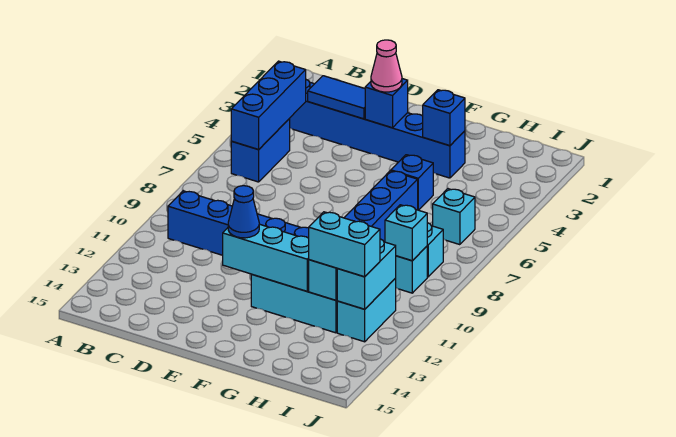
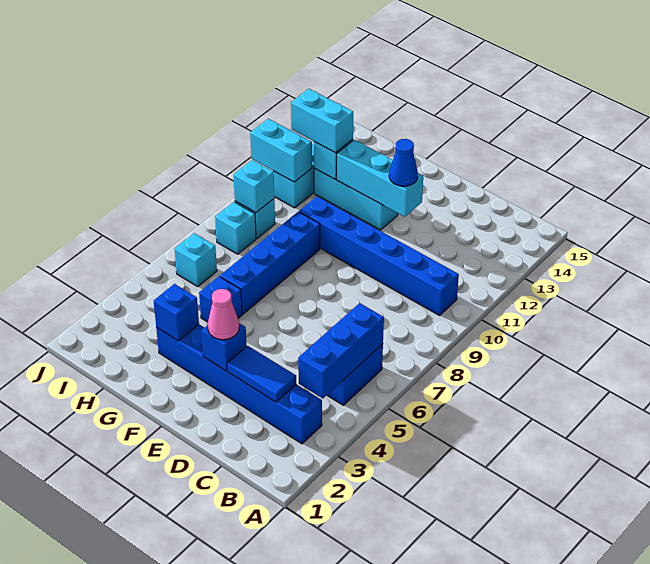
cyan 1x2 brick [337,239,396,309] -> cyan 1x2 brick turned to [250,119,312,182]

